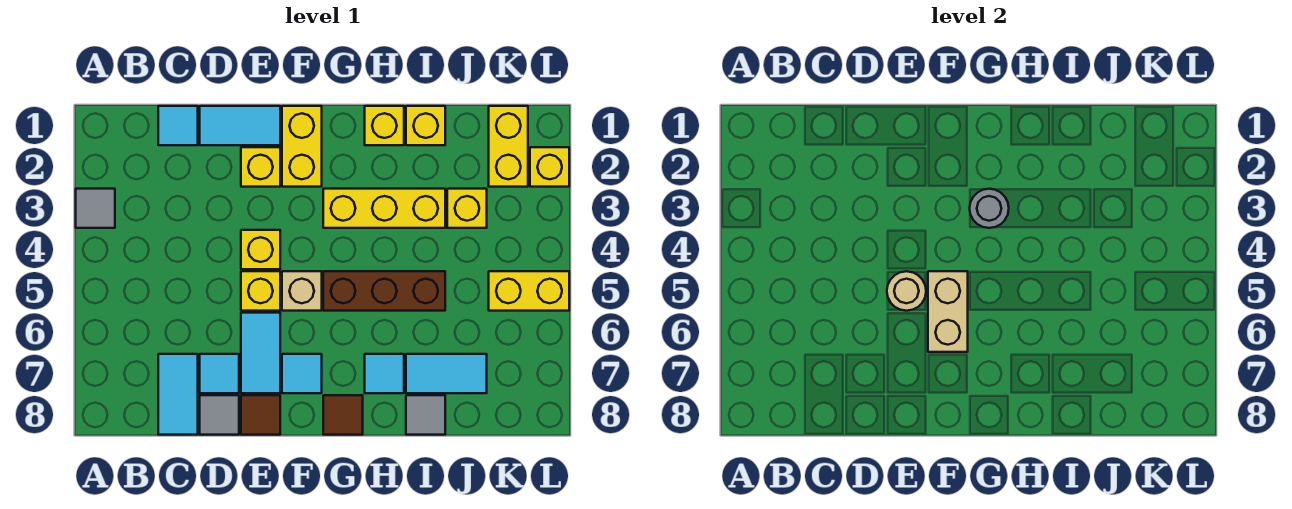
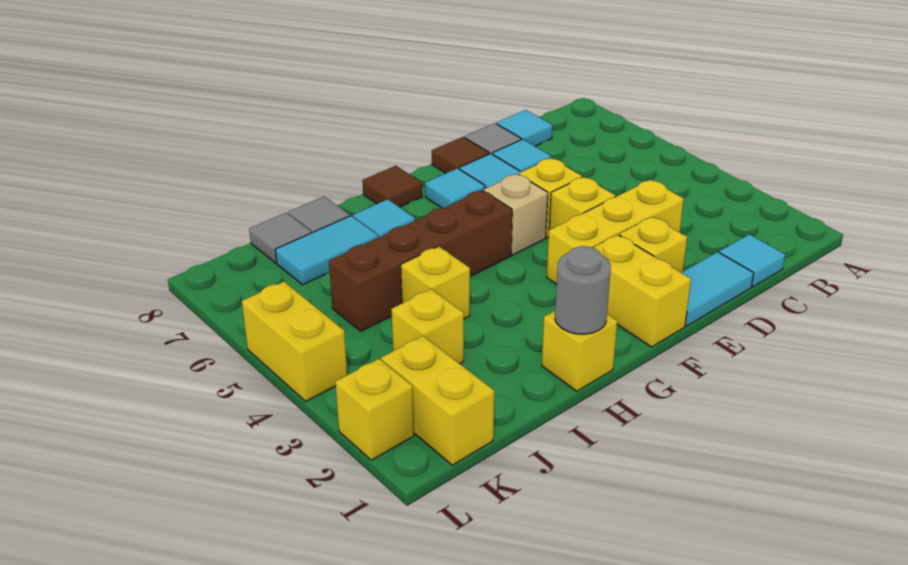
grey 1x1 tile [76,189,115,228] -> grey 1x1 tile moved to [249,213,312,263]
cyan 1x2 tile [158,354,198,435] -> cyan 1x1 tile [496,110,552,146]
tan 1x1 round brick [887,271,926,311] -> none
tan 1x2 brick [928,271,968,352] -> none
yellow 1x3 brick [323,189,445,228] -> yellow 1x3 brick moved to [547,180,684,284]
grey 1x1 round brick [970,189,1009,228] -> grey 1x1 round brick moved to [555,246,611,334]
brown 1x3 brick [323,271,445,311] -> brown 1x4 brick [329,190,512,331]
yellow 1x1 brick [406,106,445,145] -> yellow 1x1 brick moved to [401,246,470,319]
yellow 1x2 brick [489,271,569,311] -> yellow 1x2 brick turned to [242,282,347,401]

